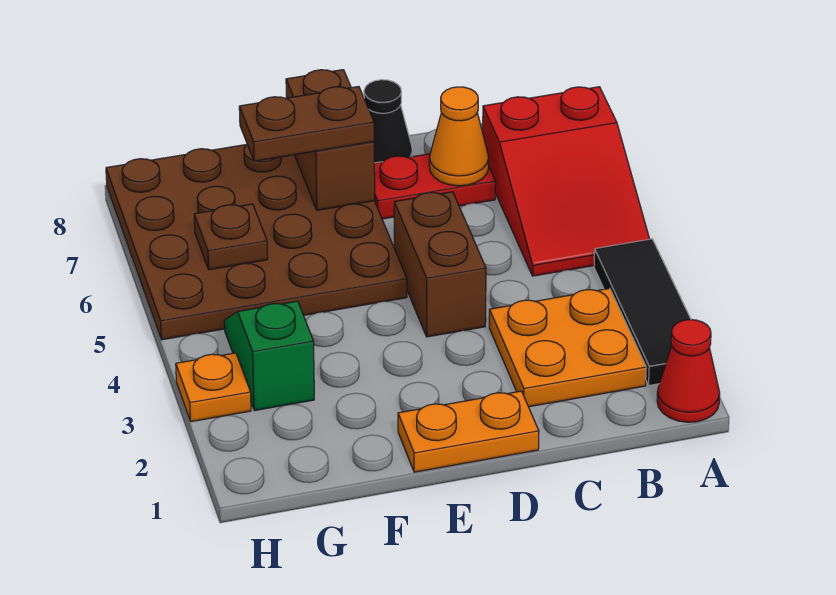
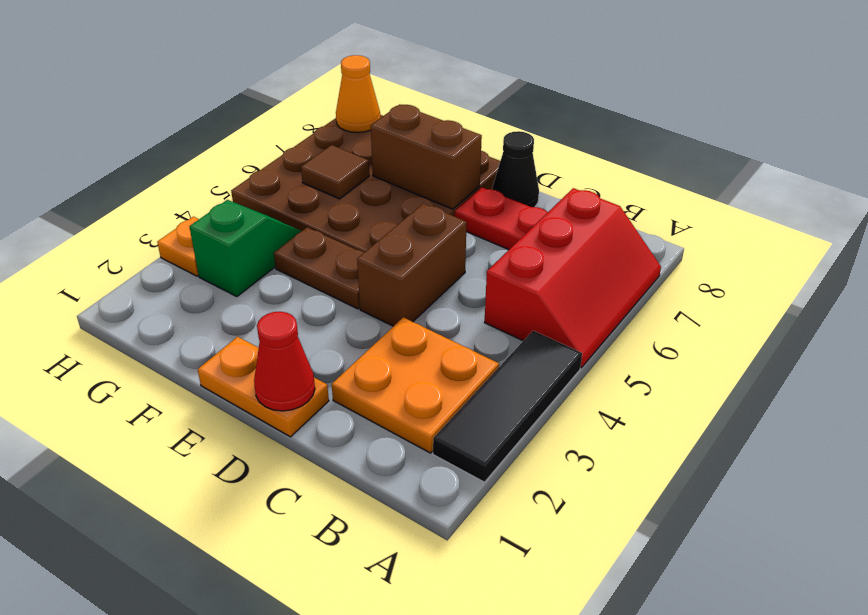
red 1x1 cone [657,320,720,422] -> red 1x1 cone moved to [254,312,315,411]
red 2x3 slope [483,87,649,276] -> red 2x3 slope turned to [485,188,661,368]
orange 1x1 cone [429,87,489,186] -> orange 1x1 cone moved to [336,55,380,133]
brown 1x2 brick [286,70,375,210] -> brown 1x2 brick turned to [371,104,482,209]
brown 1x2 plate [239,87,374,161] -> brown 1x2 plate moved to [274,227,364,309]
brown 1x1 plate [194,204,268,270] -> brown 1x1 tile [301,145,369,199]

